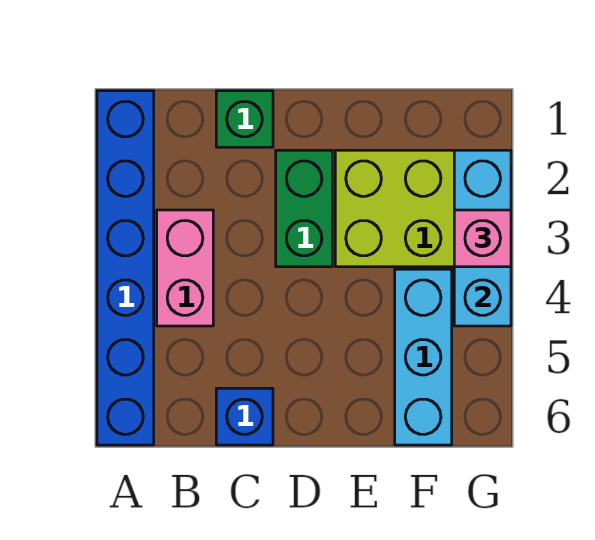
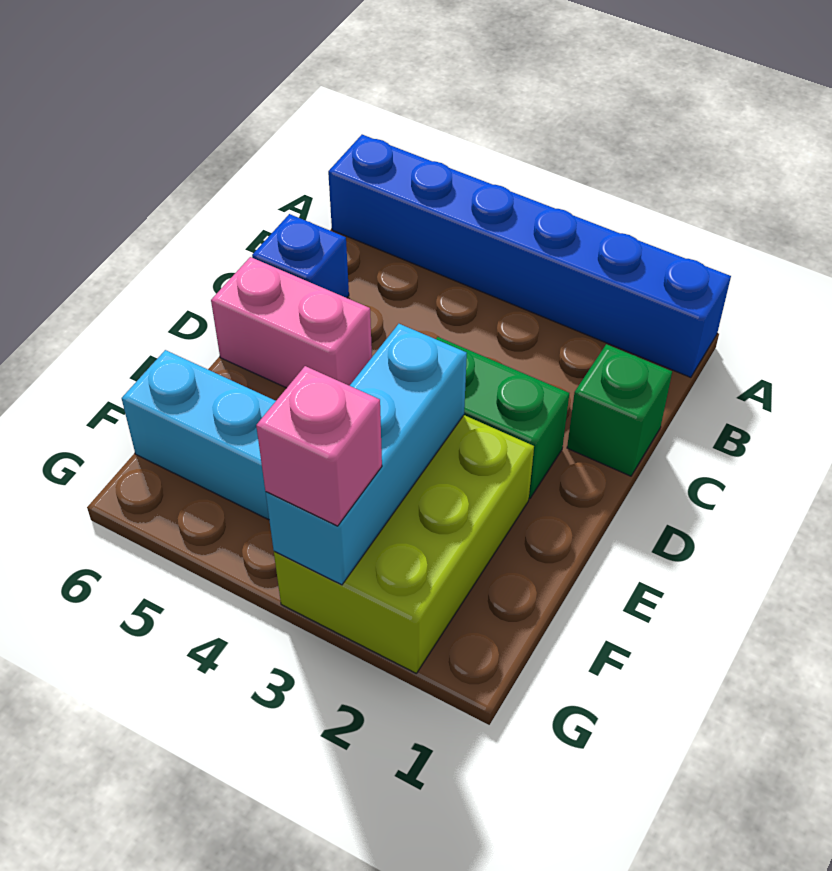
pink 1x2 brick [157,210,213,326] -> pink 1x2 brick moved to [211,257,372,388]
cyan 1x3 brick [454,150,511,326] -> cyan 1x3 brick turned to [266,324,467,585]

